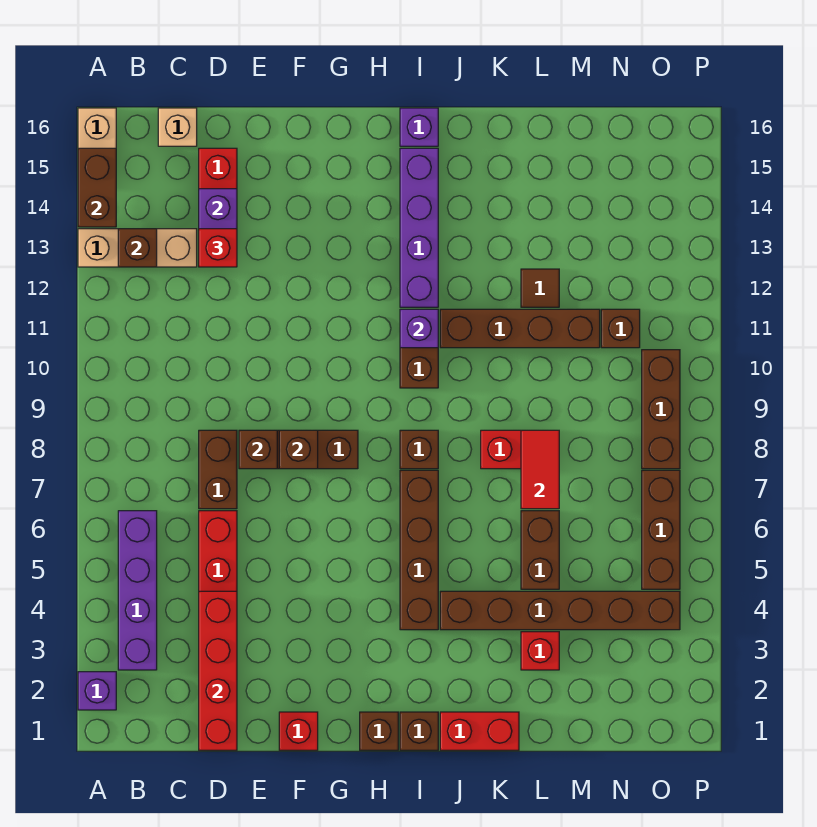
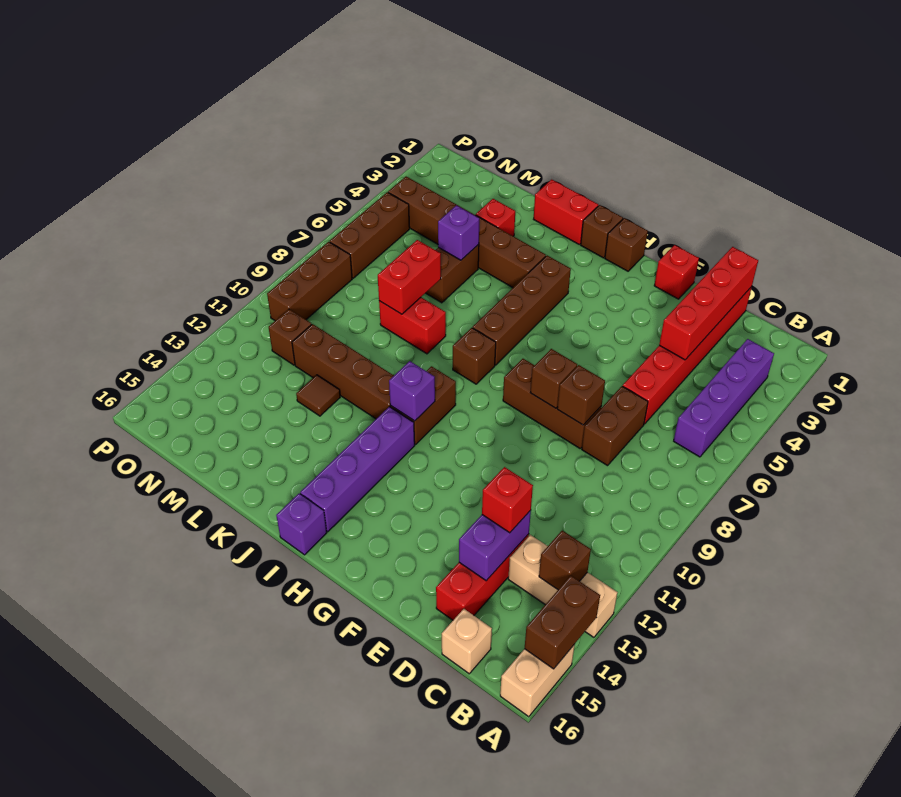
purple 1x1 brick [78,672,116,710] -> purple 1x1 brick moved to [438,205,479,260]
red 1x2 tile [521,430,559,509] -> red 1x2 brick [378,240,441,314]

